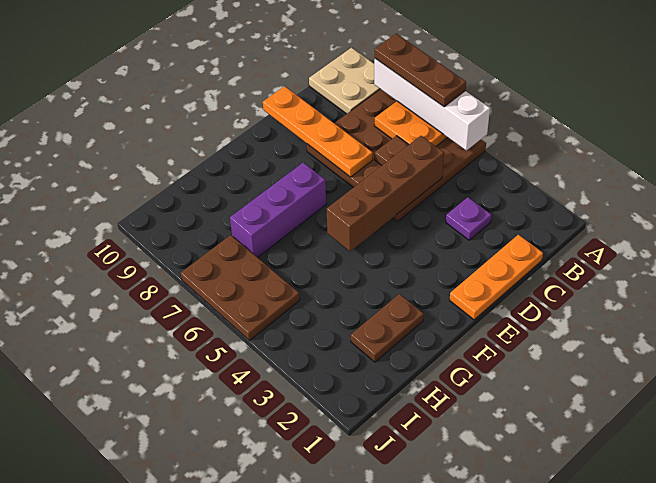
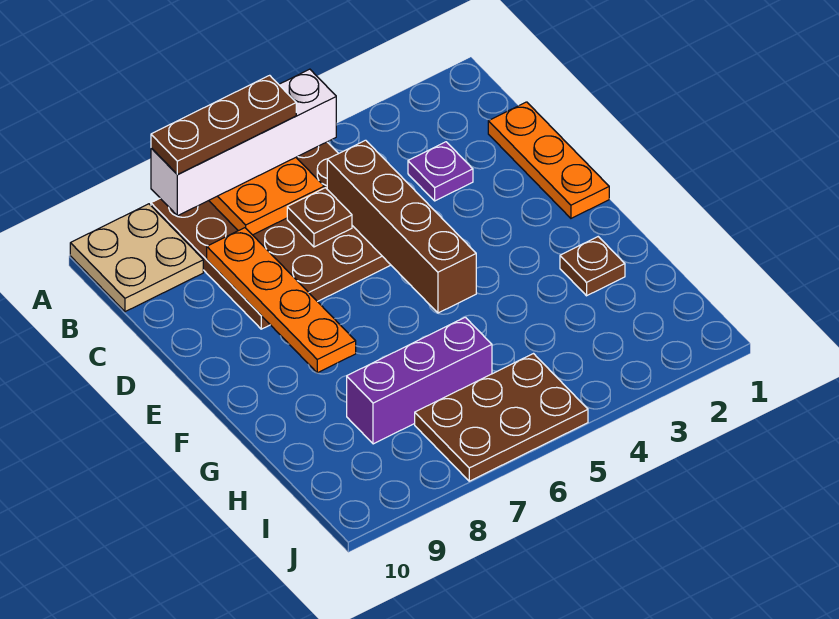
orange 1x4 plate [263,86,373,177] -> orange 1x4 plate turned to [207,228,356,373]
purple 1x3 brick [230,163,326,257] -> purple 1x3 brick turned to [347,317,492,444]
brown 1x2 plate [351,294,424,362] -> brown 1x1 plate [560,237,625,296]

